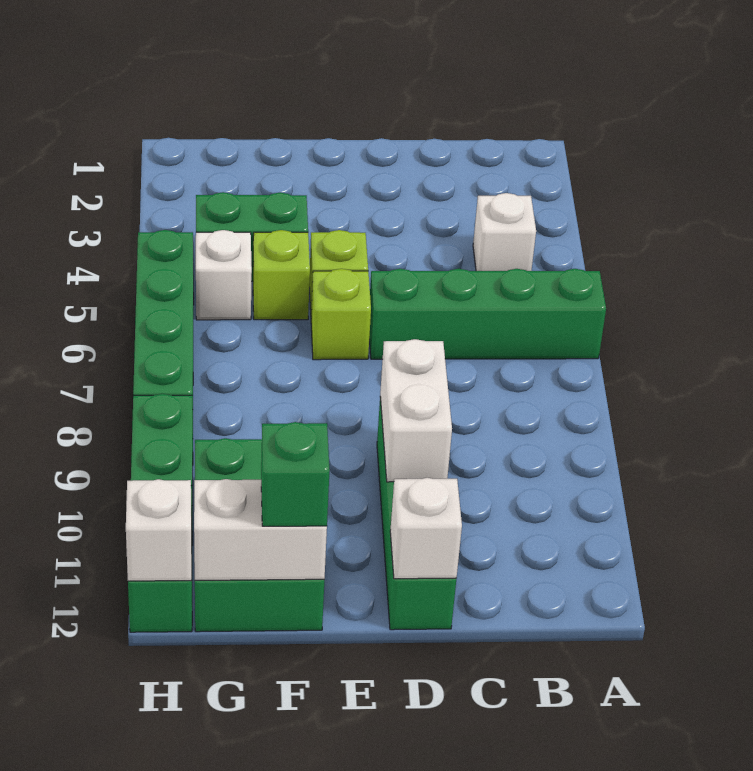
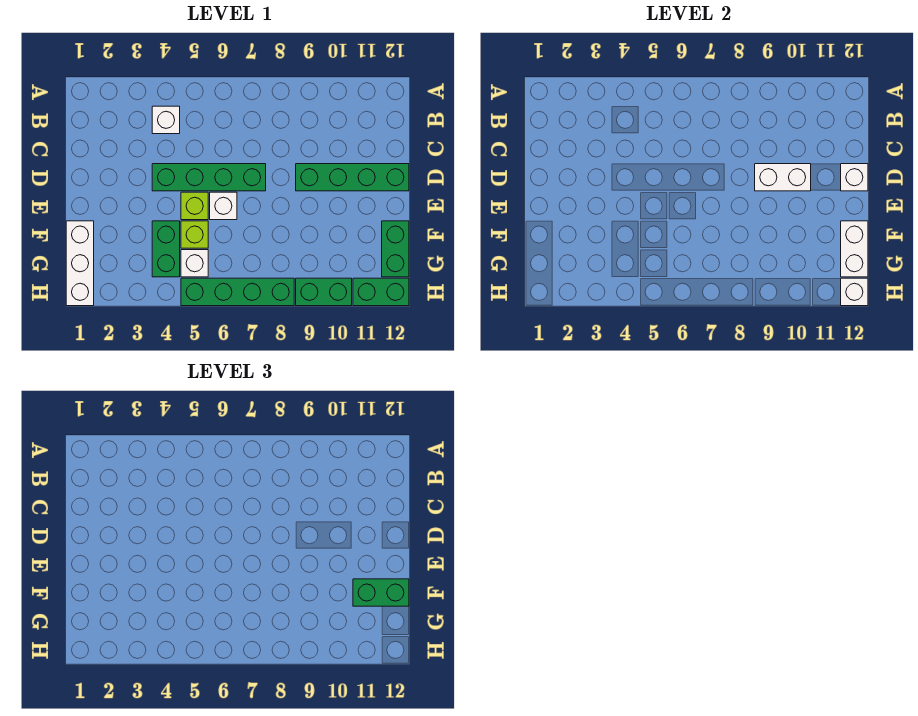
green 1x4 brick [369,269,606,359] -> green 1x4 brick turned to [152,164,266,191]
lime 1x1 brick [311,269,371,360] -> white 1x1 brick [210,192,237,220]
none -> white 1x3 brick [66,221,94,306]
green 2x3 brick [195,438,324,632] -> green 1x2 brick [382,221,409,277]
green 1x1 brick [261,422,330,526] -> green 1x2 brick [353,579,409,606]

